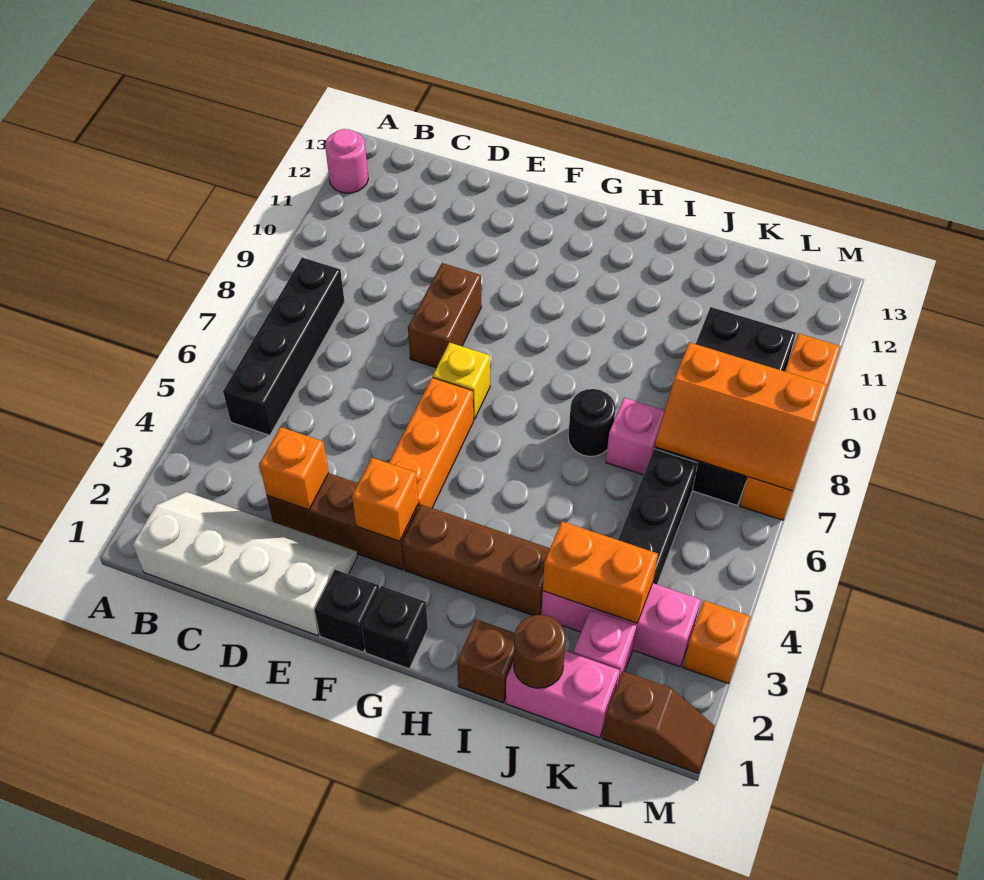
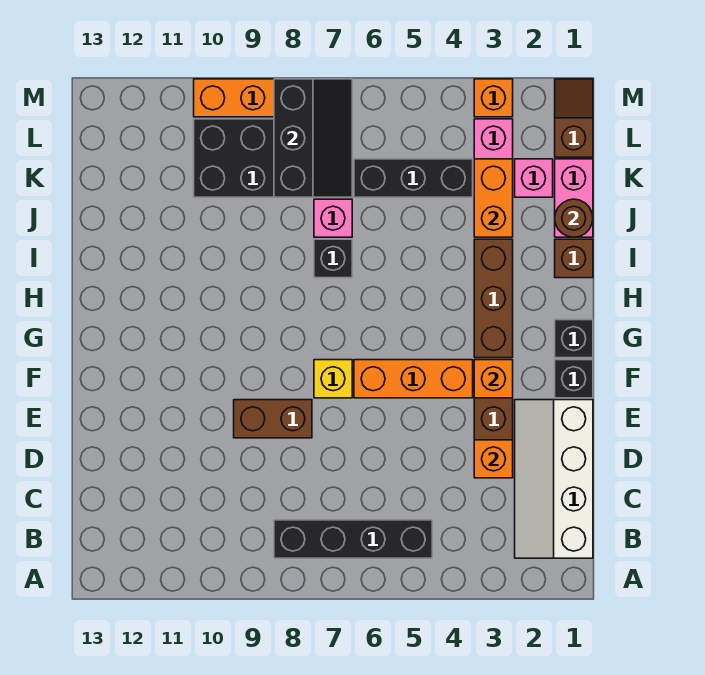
pink 1x1 round brick [325,129,368,193] -> none
black 1x1 round brick [568,389,616,456] -> black 1x1 brick [314,239,352,278]
orange 2x3 slope [655,342,827,491] -> black 2x3 slope [274,79,352,197]

